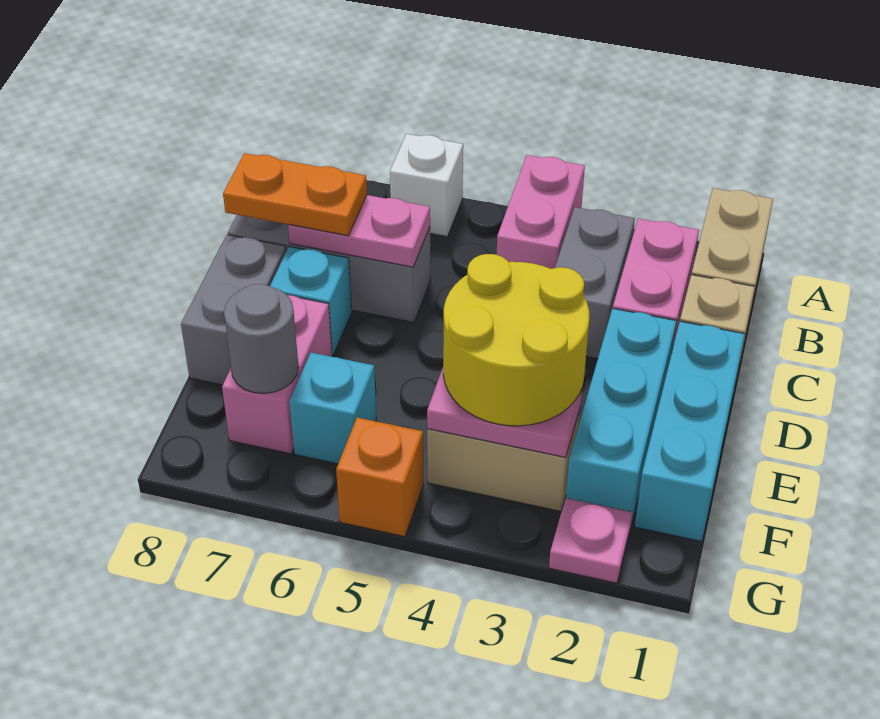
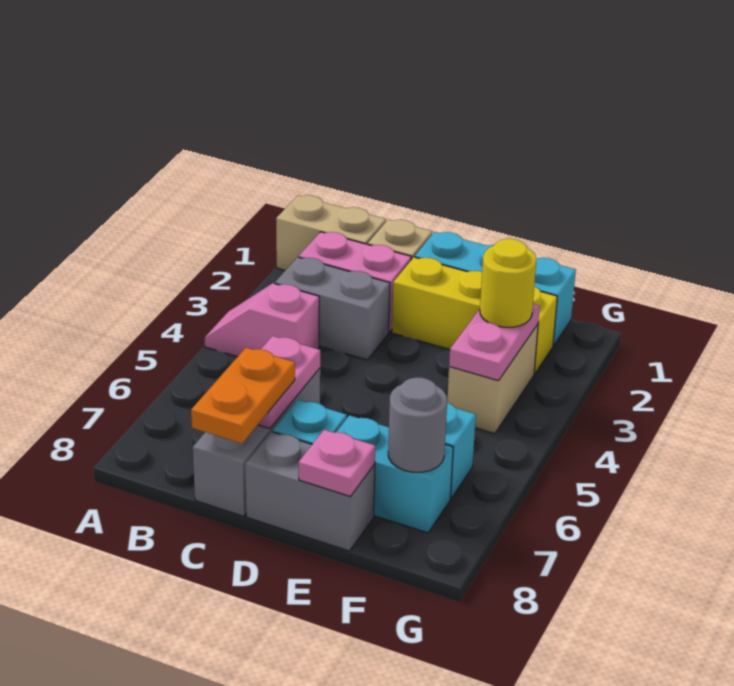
pink 1x2 brick [497,155,585,269] -> pink 1x2 slope [205,283,319,357]
white 1x1 brick [390,134,463,237] -> none
cyan 1x3 brick [566,308,676,524] -> yellow 1x3 brick [392,257,557,374]
yellow 2x2 round brick [443,254,589,426] -> yellow 1x1 round brick [480,239,536,327]
pink 1x2 brick [222,295,332,454] -> cyan 1x2 brick [337,415,453,533]
pink 1x1 plate [549,498,633,583] -> pink 1x1 plate moved to [299,430,375,497]
orange 1x1 brick [336,418,424,537] -> none

